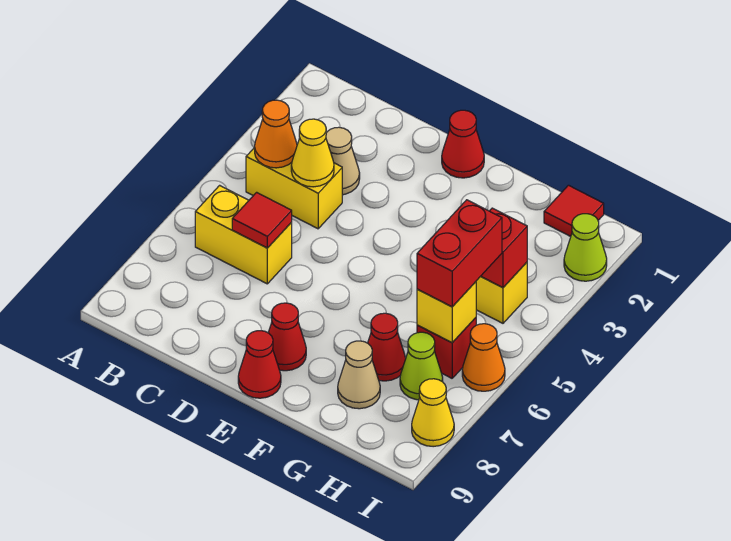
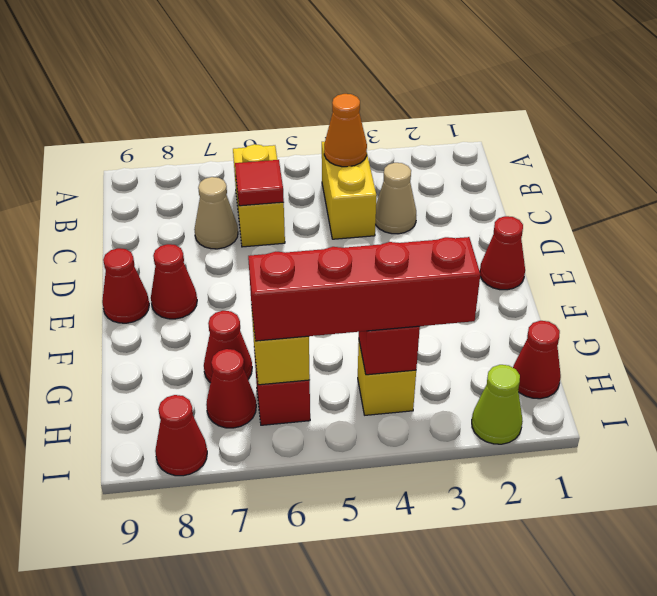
yellow 1x1 cone [291,119,334,187] -> none
tan 1x1 cone [338,341,380,409] -> tan 1x1 cone moved to [194,177,238,249]
red 1x1 tile [544,185,604,237] -> red 1x1 cone [513,321,561,399]
red 1x2 brick [417,200,502,307] -> red 1x4 brick [248,237,480,341]
lime 1x1 cone [400,332,443,400] -> red 1x1 cone [206,349,256,428]
orange 1x1 cone [462,324,505,391] -> none
yellow 1x1 cone [412,379,454,447] -> red 1x1 cone [155,395,207,476]

